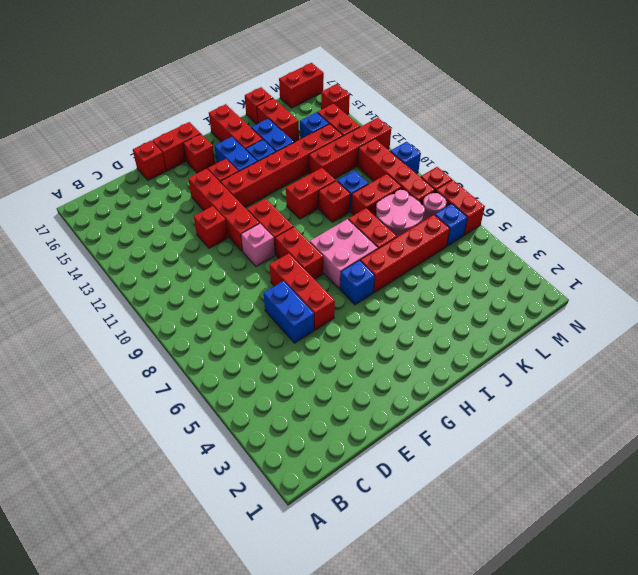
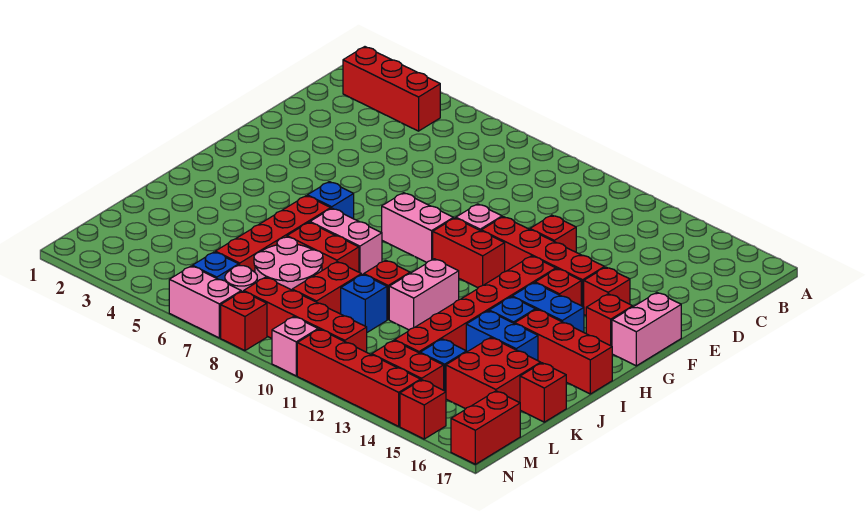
blue 1x2 brick [264,281,314,343] -> none
red 1x1 brick [133,141,166,180] -> red 1x1 brick moved to [584,267,630,315]
red 1x3 brick [270,253,335,330] -> red 1x3 brick moved to [343,47,440,131]
red 1x2 brick [152,122,201,171] -> pink 1x2 brick [612,293,681,366]
red 1x2 brick [275,227,323,279] -> pink 1x2 brick [382,193,453,262]
pink 2x2 brick [310,219,378,289] -> pink 1x2 brick [310,208,382,275]
red 1x2 brick [286,168,336,219] -> pink 1x2 brick [389,259,459,330]
red 1x4 brick [309,118,391,179] -> red 1x4 brick turned to [297,329,421,426]
red 1x2 brick [257,98,299,142] -> red 2x2 brick [446,338,541,409]
red 1x2 brick [436,180,485,235] -> pink 1x2 brick [169,266,241,338]
blue 1x1 brick [390,142,421,174] -> pink 1x1 brick [272,317,318,376]

